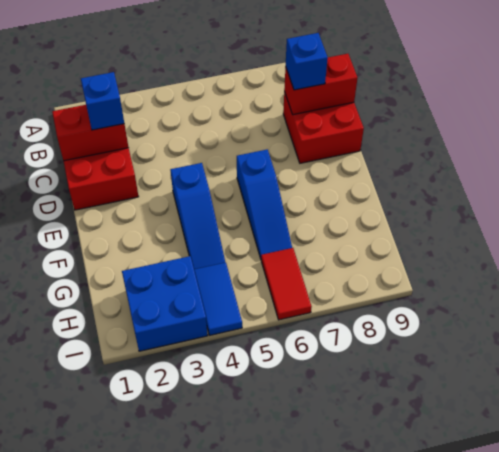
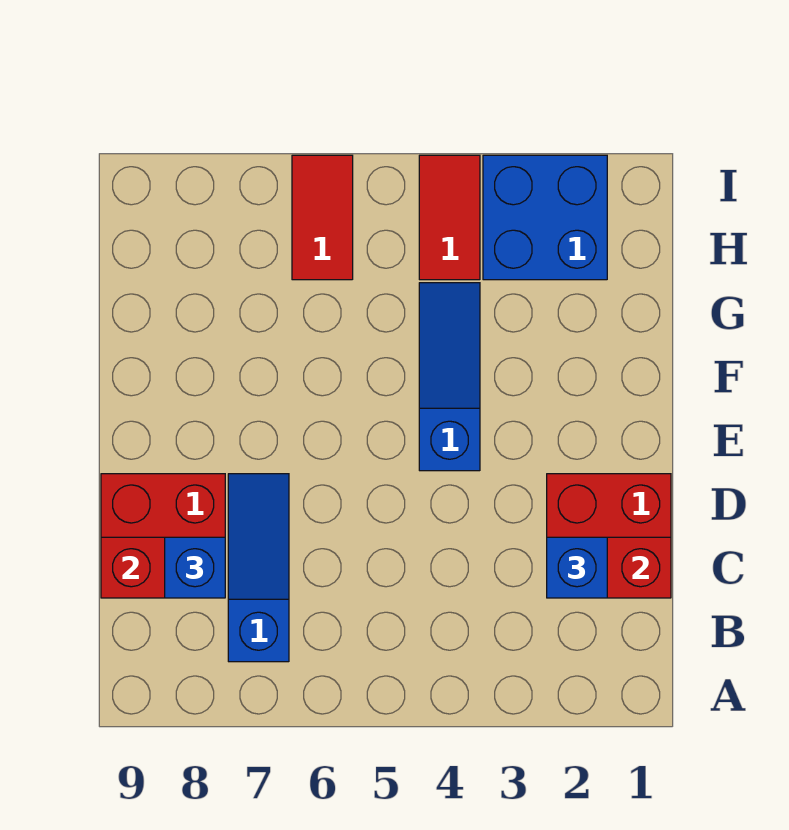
blue 1x3 slope [237,149,292,259] -> blue 1x3 slope moved to [228,474,289,662]
blue 1x2 tile [194,262,242,335] -> red 1x2 tile [419,155,480,280]

